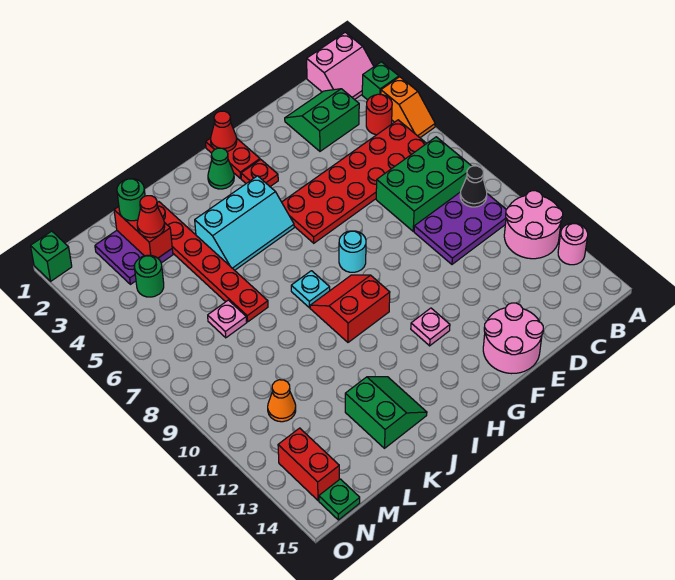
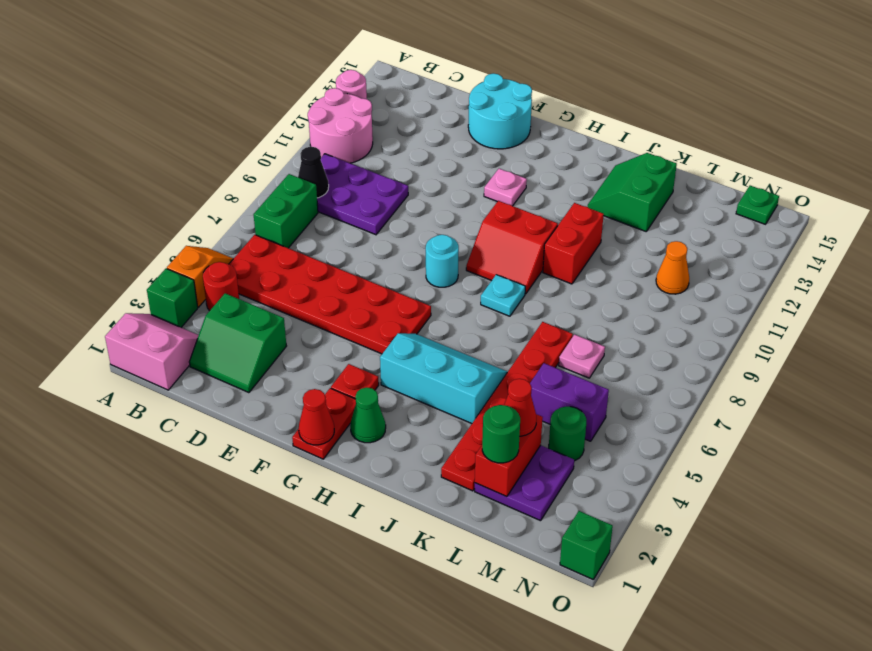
green 2x3 brick [376,137,472,231] -> green 1x2 brick [254,174,318,248]
pink 2x2 round brick [483,303,543,374] -> cyan 2x2 round brick [468,73,532,149]
none -> purple 1x2 brick [530,363,609,441]
red 1x2 brick [278,428,339,500] -> red 1x2 brick moved to [543,203,604,284]

